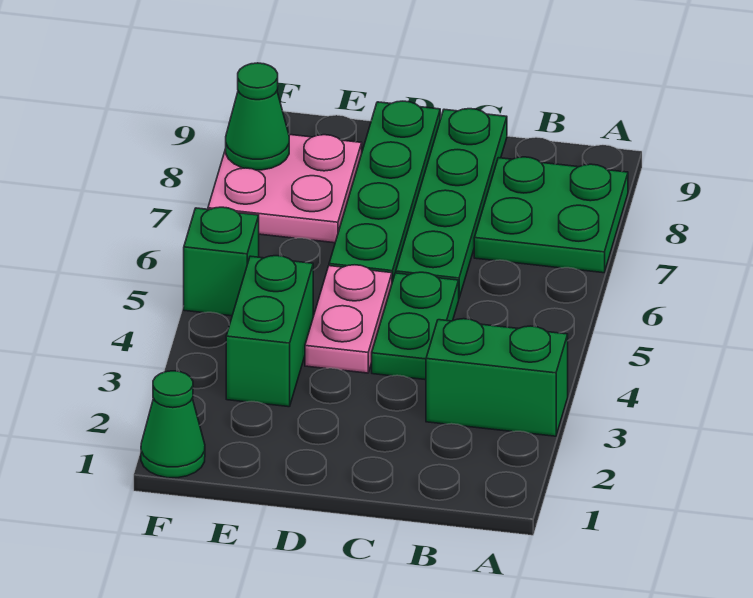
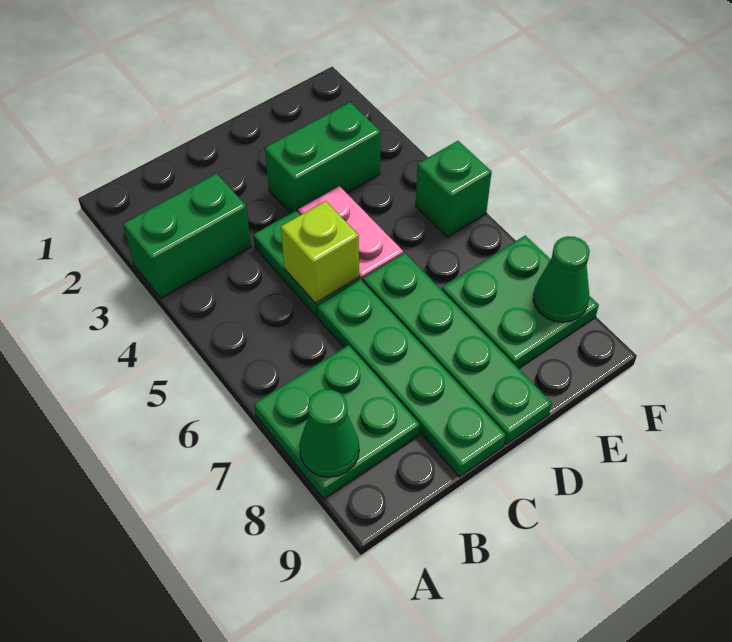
none -> lime 1x1 brick [281,201,359,303]
green 1x2 brick [226,256,313,407] -> green 1x2 brick turned to [265,102,381,213]
pink 2x2 plate [208,134,362,243] -> green 2x2 plate [442,236,599,369]
green 1x1 cone [141,371,205,478] -> green 1x1 cone moved to [300,389,359,477]

